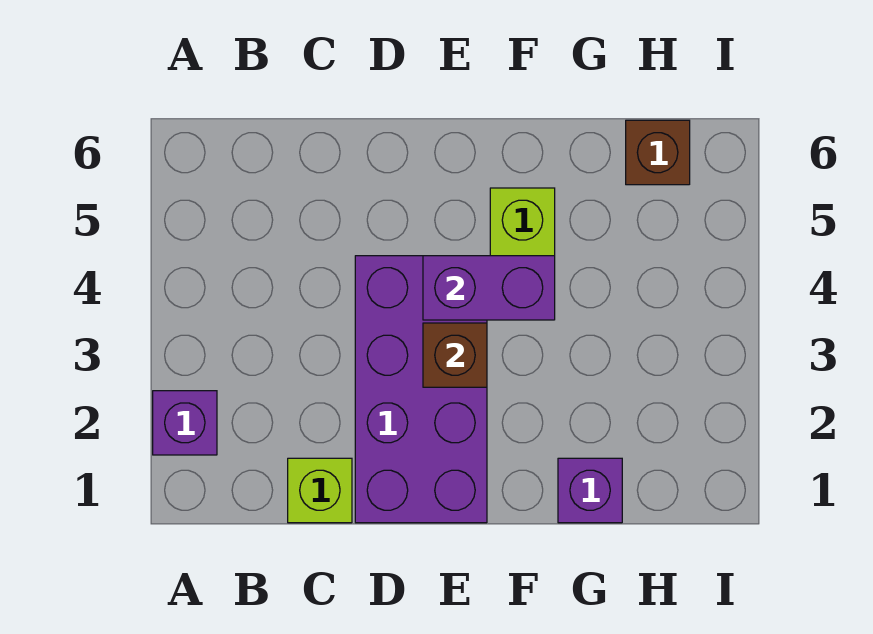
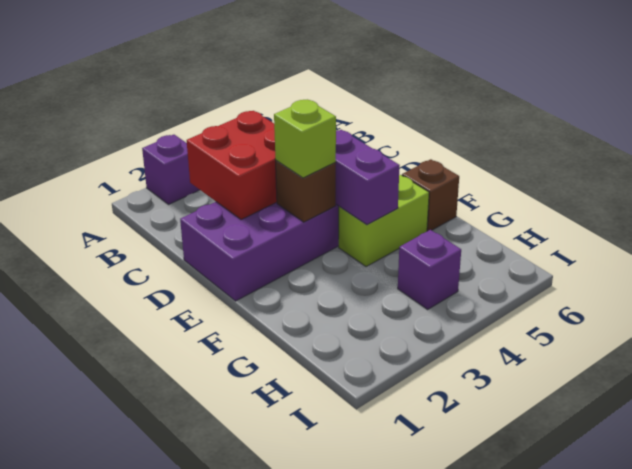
lime 1x1 brick [288,458,352,523] -> lime 1x1 brick moved to [274,99,336,178]
none -> red 2x2 brick [187,111,277,220]
purple 1x1 brick [558,458,622,523] -> purple 1x1 brick moved to [398,230,461,309]
brown 1x1 brick [626,120,690,185] -> brown 1x1 brick moved to [402,159,459,231]

